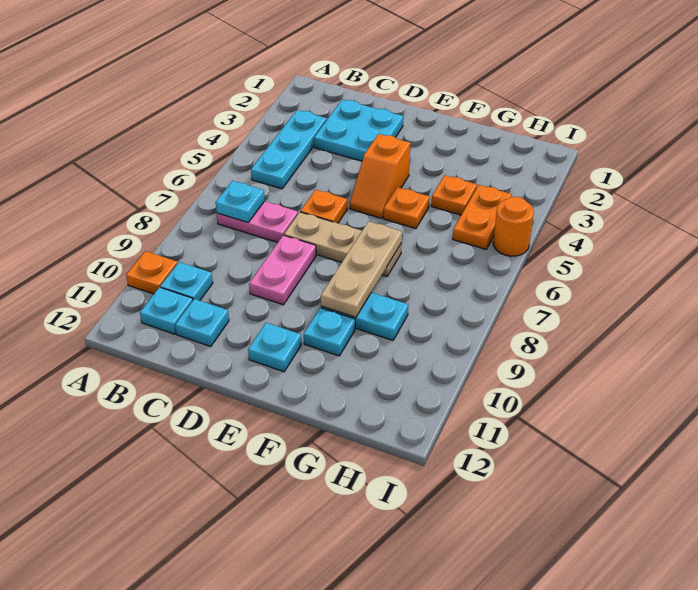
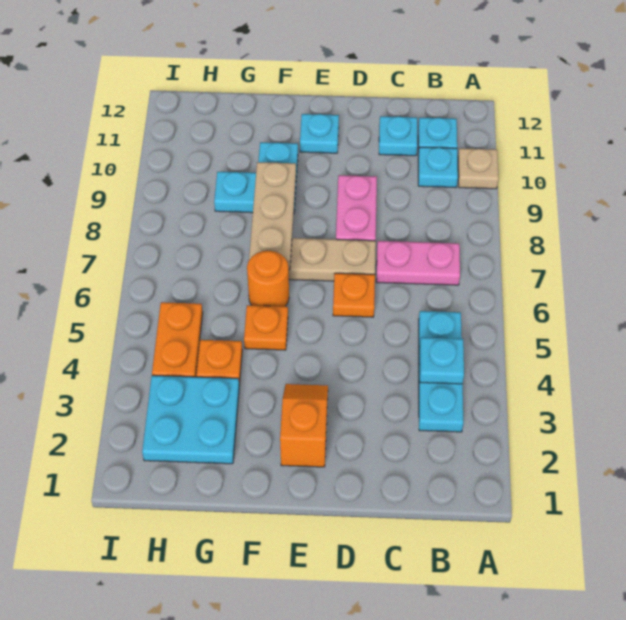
orange 1x1 plate [126,251,178,294] -> tan 1x1 plate [458,148,499,189]
cyan 1x1 plate [216,181,265,222] -> cyan 1x1 plate moved to [420,337,464,384]
cyan 2x2 plate [314,99,403,161] -> cyan 2x2 plate moved to [142,375,239,464]
orange 1x2 slope [350,134,410,218] -> orange 1x2 slope moved to [280,384,328,467]
orange 1x1 round brick [493,197,534,256] -> orange 1x1 round brick moved to [247,251,289,306]

